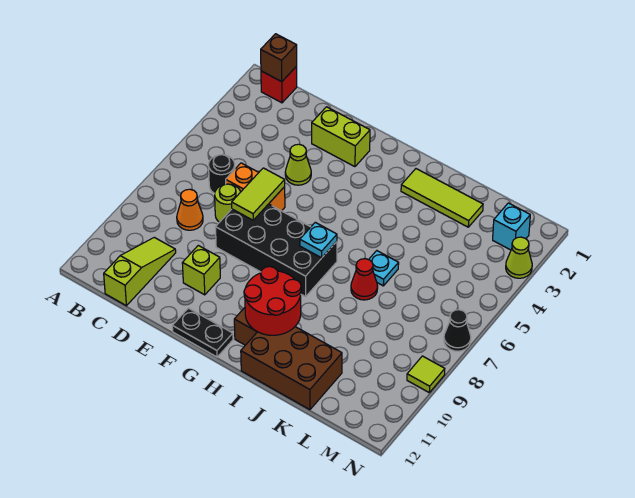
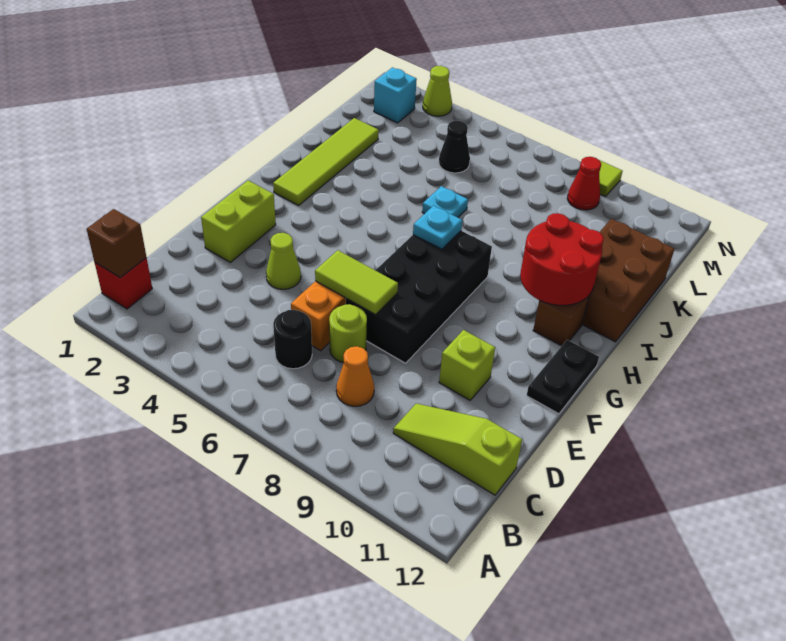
lime 1x3 tile [401,169,483,227] -> lime 1x4 tile [273,118,379,206]
red 1x1 cone [351,259,378,300] -> red 1x1 cone moved to [567,157,601,210]
black 1x1 cone [444,310,471,351] -> black 1x1 cone moved to [439,121,470,173]

